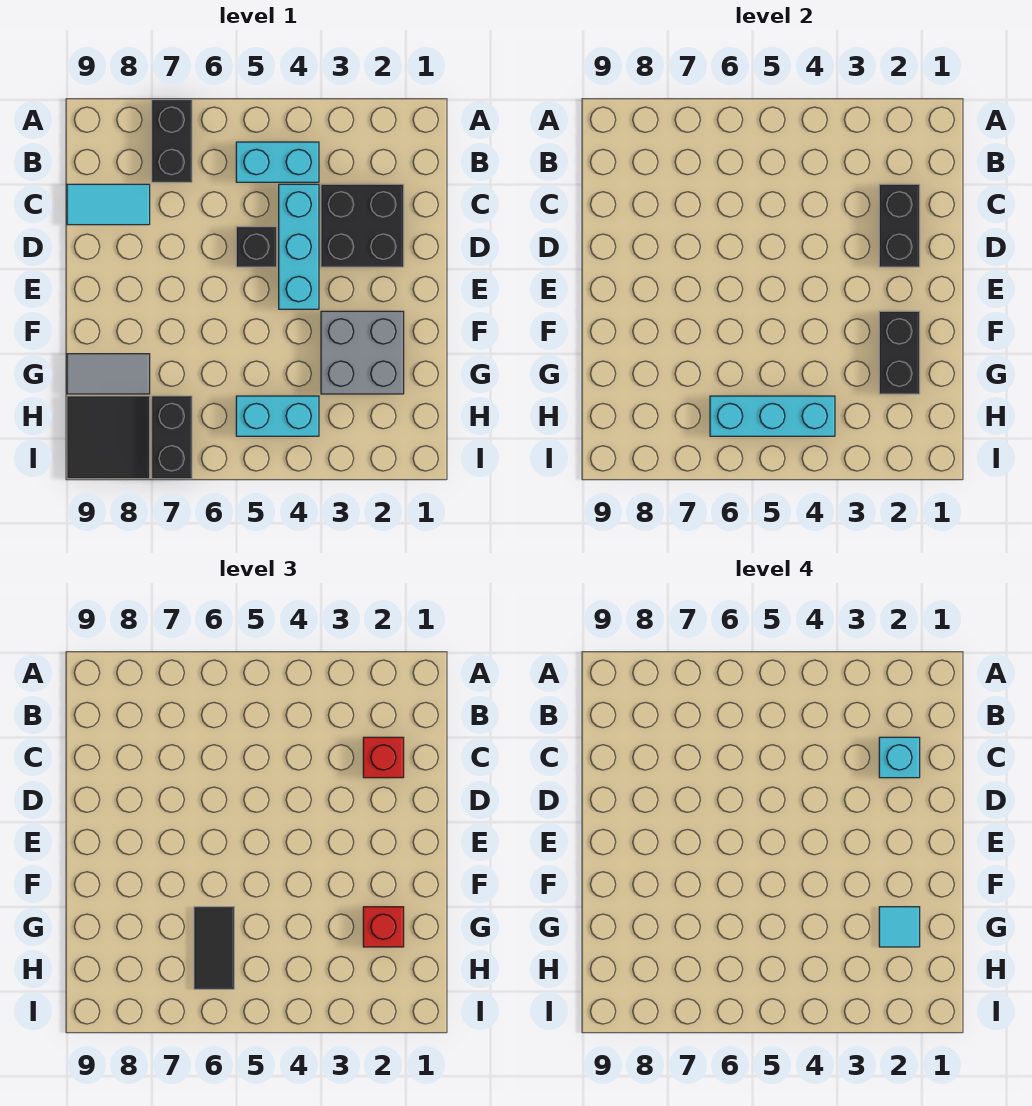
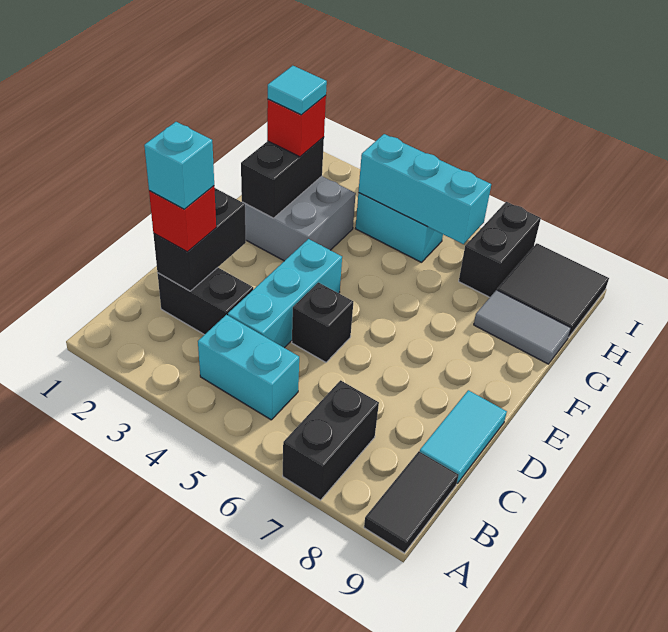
black 2x2 brick [321,184,404,267] -> black 1x2 brick [158,268,253,335]
cyan 1x2 tile [67,184,150,225] -> cyan 1x2 tile turned to [420,390,507,483]
black 1x2 tile [194,907,234,989] -> black 1x2 tile moved to [364,451,458,553]

